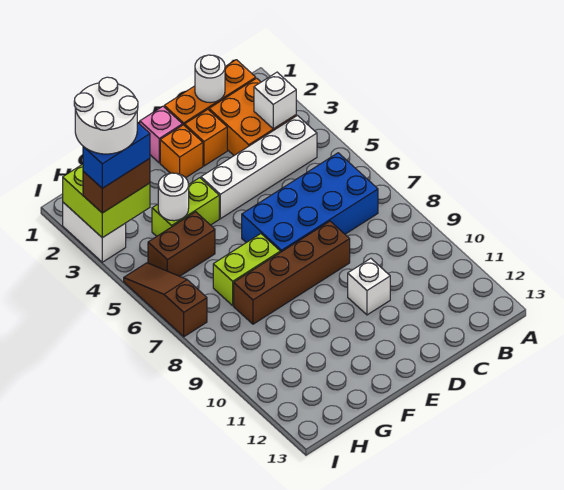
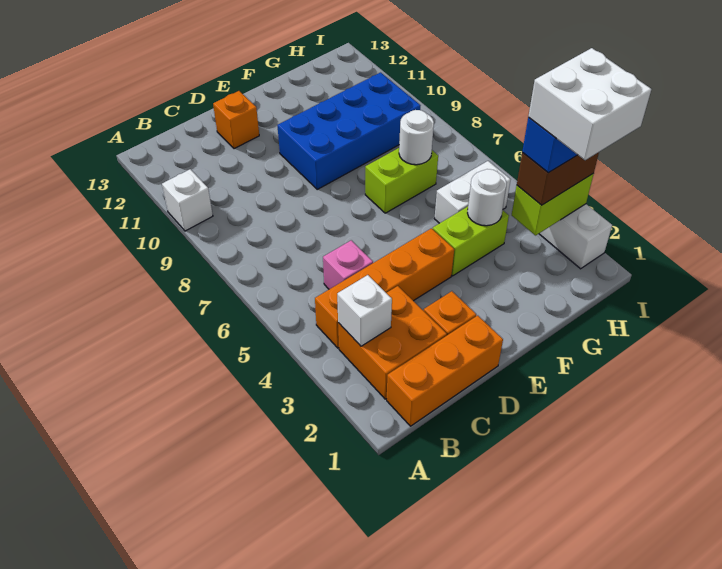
white 1x4 brick [201,116,317,219] -> orange 1x4 brick [315,228,454,348]
blue 2x4 brick [242,153,378,252] -> blue 2x4 brick moved to [277,73,421,189]
white 1x1 round brick [195,55,225,103] -> white 1x1 round brick moved to [399,110,434,165]
brown 1x4 brick [234,221,350,324] -> none
white 1x1 brick [348,258,390,315] -> white 1x1 brick moved to [162,169,213,231]
pink 1x1 brick [140,106,182,163] -> pink 1x1 brick moved to [323,240,373,289]
orange 1x1 brick [160,125,203,178] -> orange 1x1 brick moved to [213,91,259,149]
brown 1x2 brick [148,212,215,276] -> white 1x2 brick [434,161,511,223]
lime 2x2 brick [63,164,150,238] -> lime 1x2 brick [512,173,594,235]
white 2x2 round brick [74,77,138,154] -> white 2x2 brick [528,48,651,160]
brown 1x3 slope [124,263,207,337] -> none

